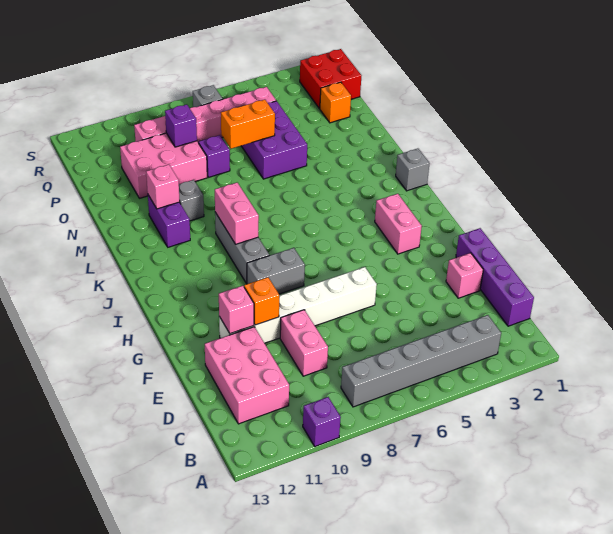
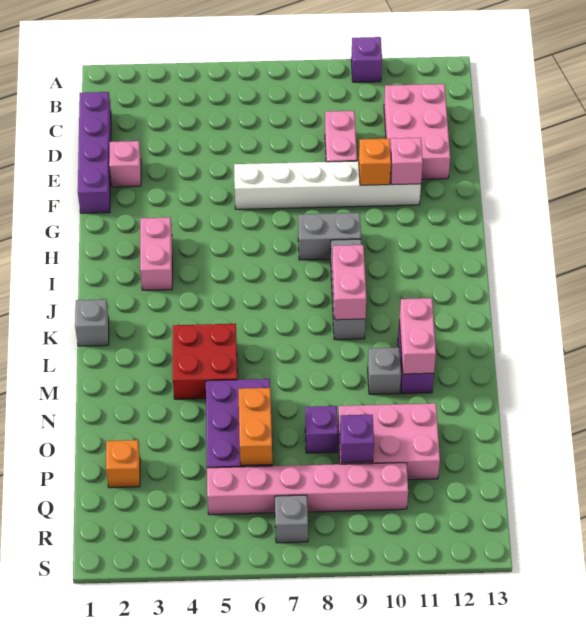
grey 1x6 brick [341,315,501,407] -> none
pink 1x1 brick [146,165,180,209] -> pink 1x2 brick [399,298,436,374]
orange 1x2 brick [221,100,275,149] -> orange 1x2 brick turned to [238,388,272,465]
red 2x2 brick [300,49,361,109] -> red 2x2 brick moved to [173,324,237,399]

